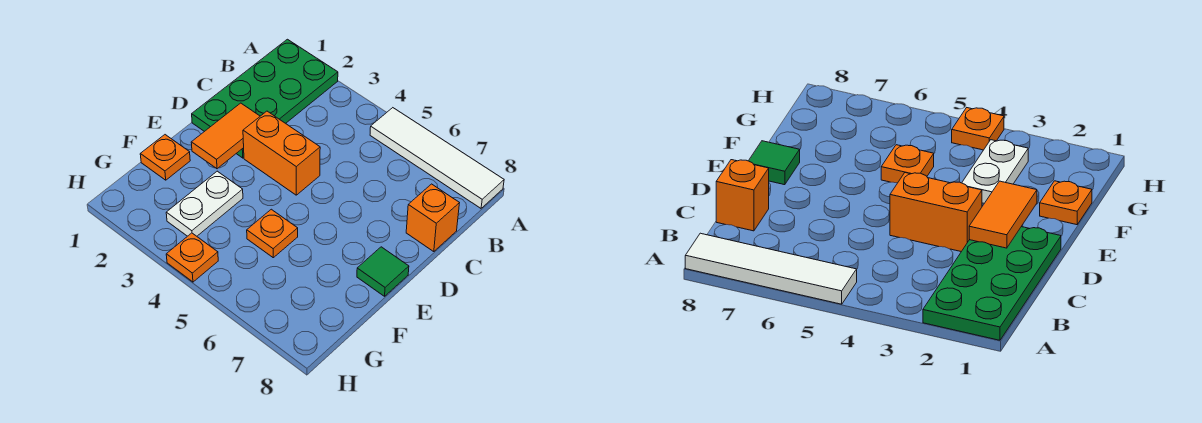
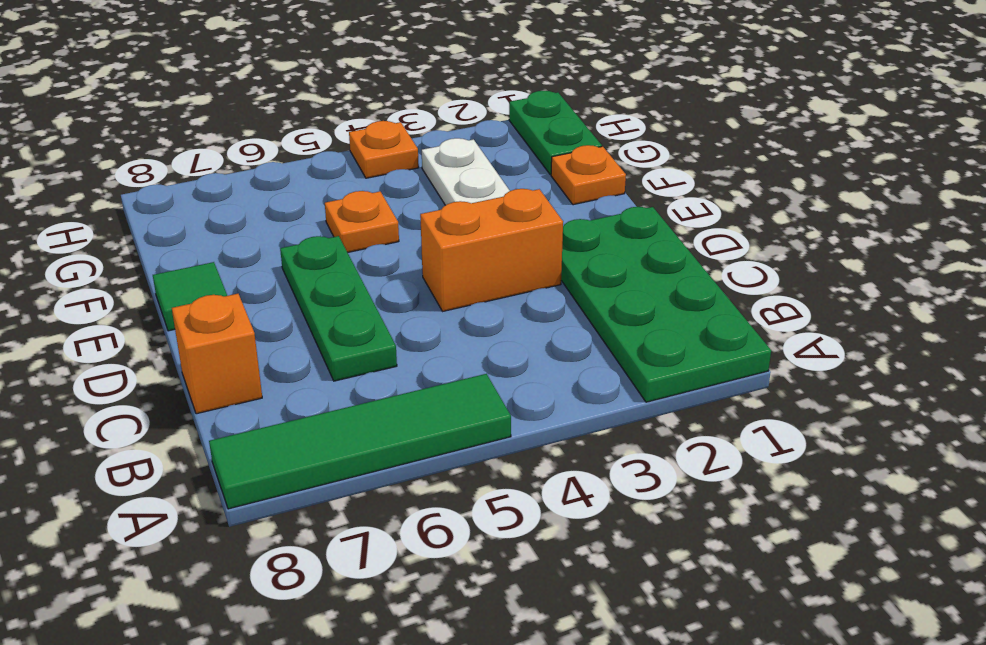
white 1x4 tile [370,108,504,208] -> green 1x4 tile [209,374,511,509]
none -> green 1x3 plate [280,236,397,381]
orange 1x2 tile [191,103,260,169] -> none
none -> green 1x2 plate [509,91,602,175]

